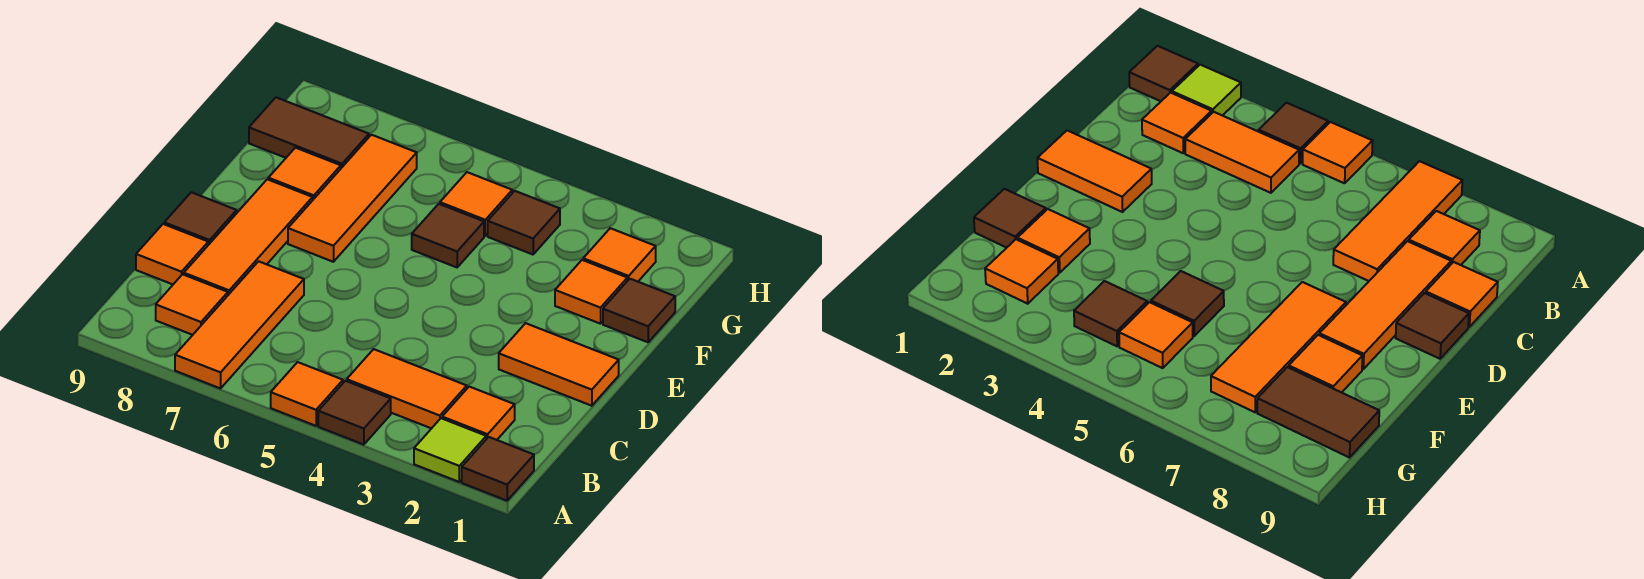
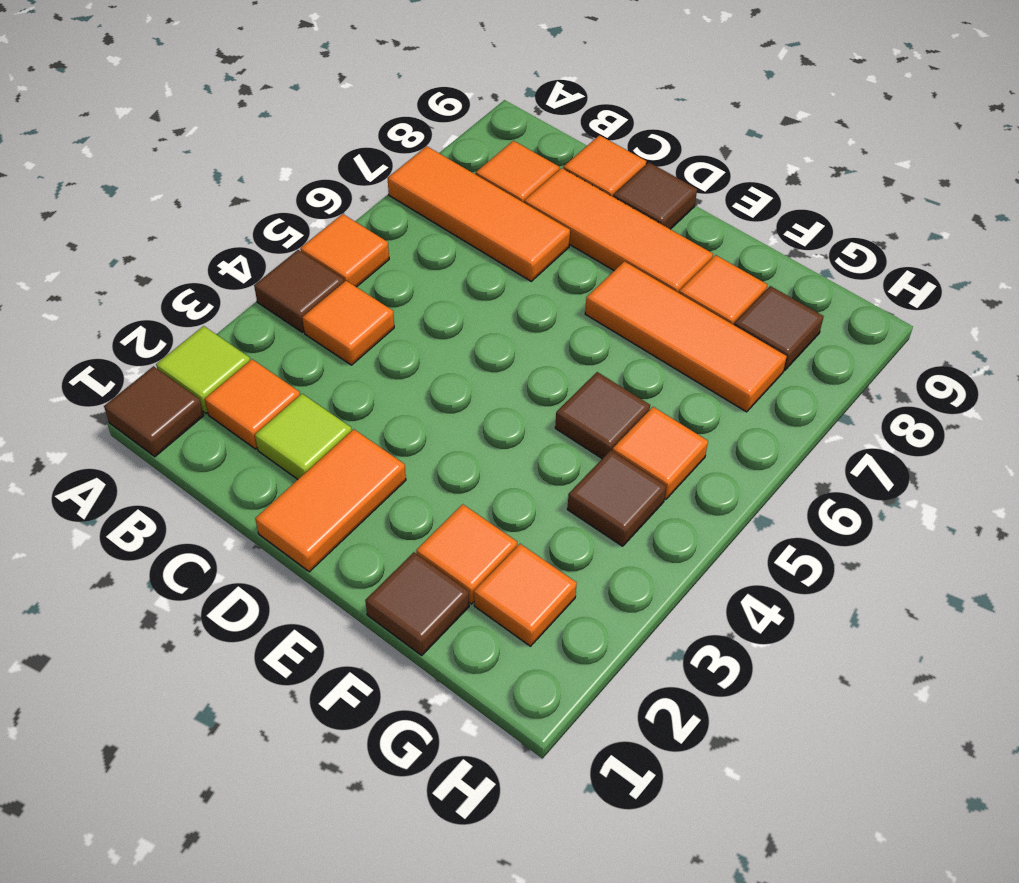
orange 1x2 tile [347,349,467,428] -> orange 1x1 tile [302,281,394,365]
none -> lime 1x1 tile [255,394,352,479]
brown 1x2 tile [249,97,369,168] -> brown 1x1 tile [734,286,824,371]

